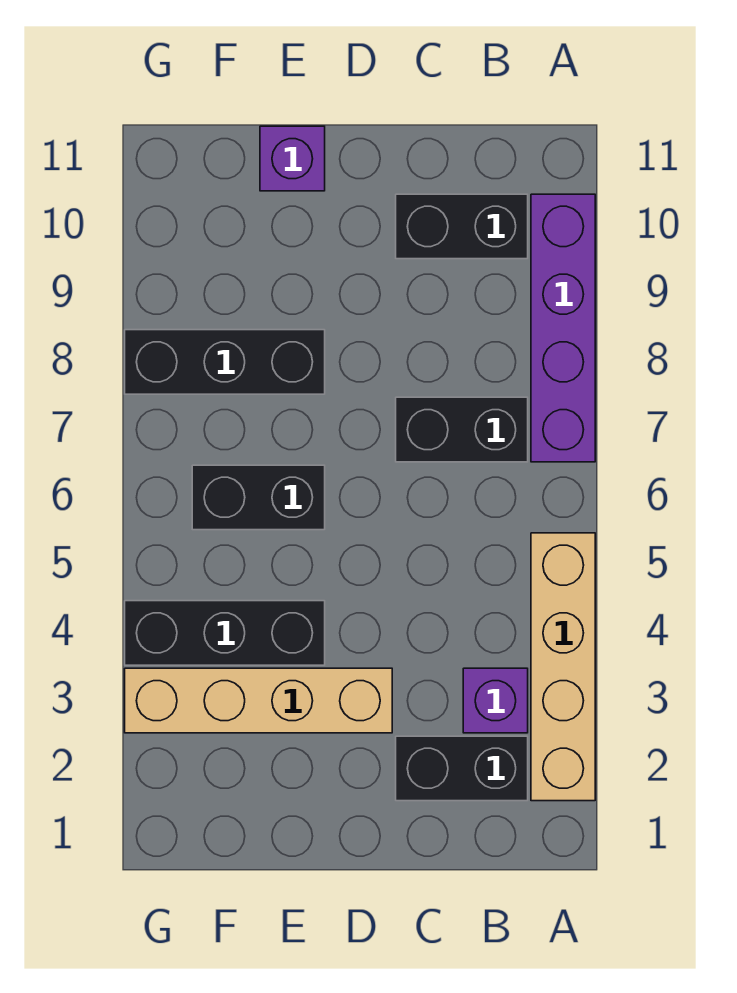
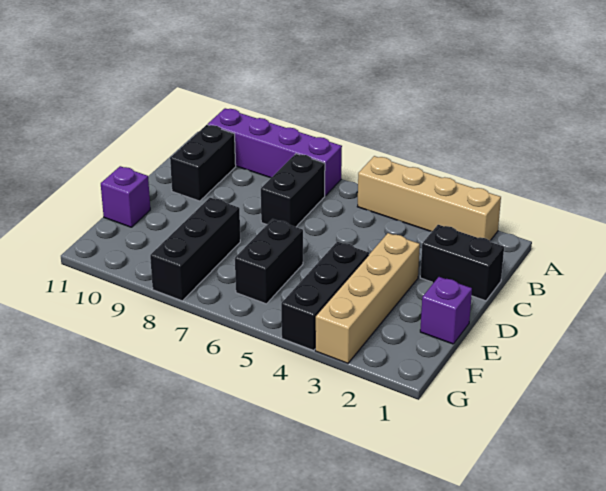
black 1x2 brick [396,736,528,801] -> black 1x2 brick turned to [420,225,504,301]
purple 1x1 brick [463,668,528,733] -> purple 1x1 brick moved to [420,277,472,344]

